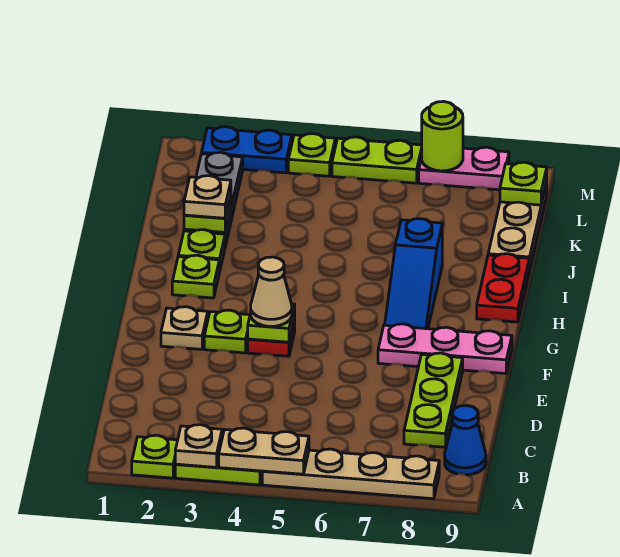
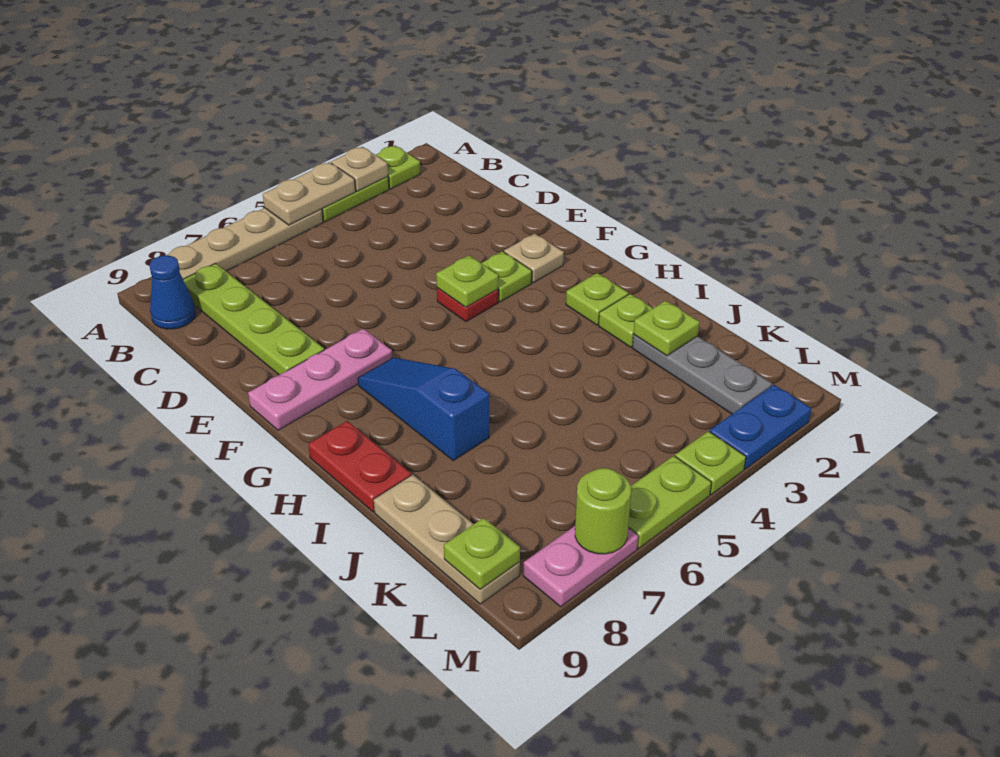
lime 1x3 plate [404,353,463,447] -> lime 1x4 plate [183,263,324,375]
tan 1x1 cone [251,257,292,326] -> none
tan 1x1 plate [184,176,231,218] -> none

